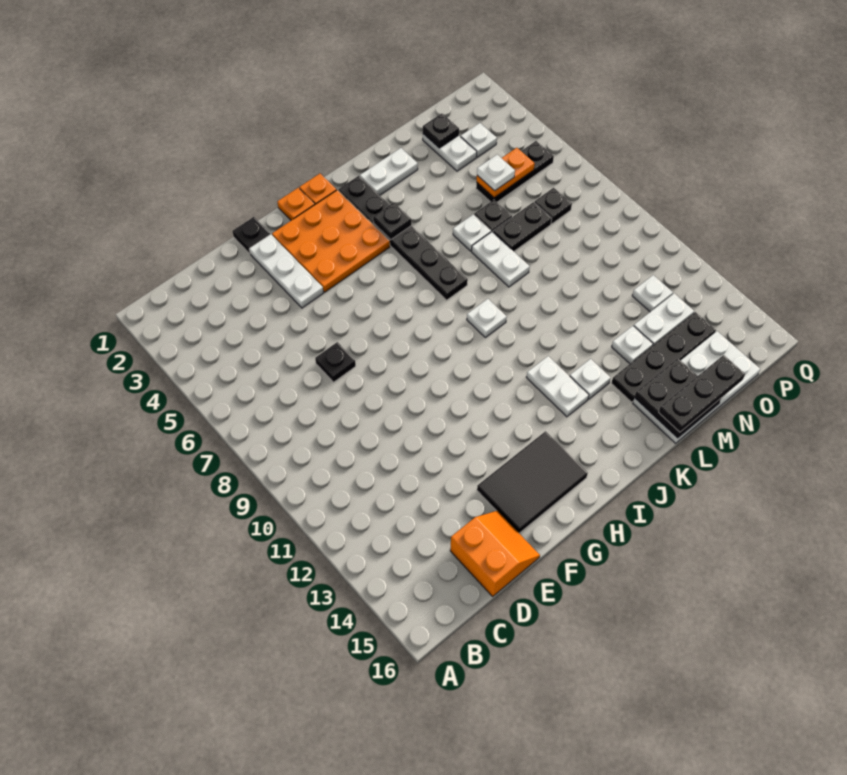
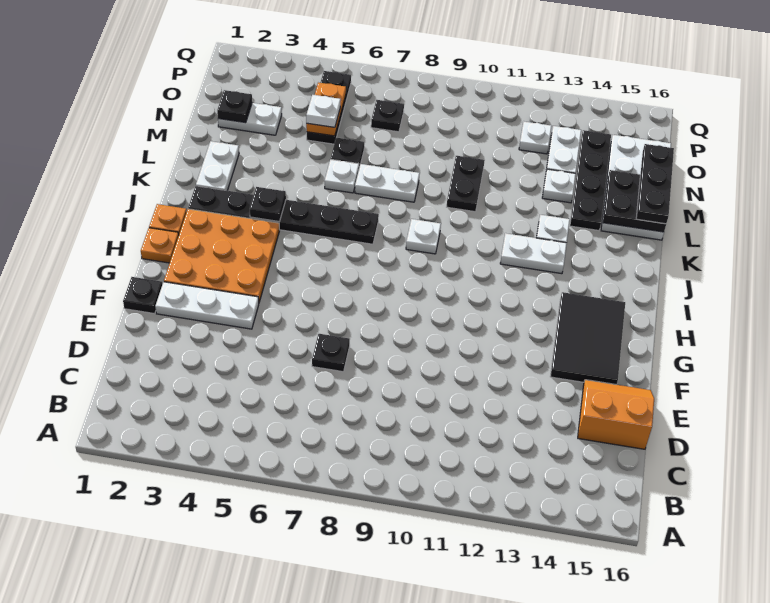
black 1x2 plate [493,202,552,251] -> black 1x2 plate moved to [447,156,485,212]
white 1x1 plate [461,123,497,157] -> none

